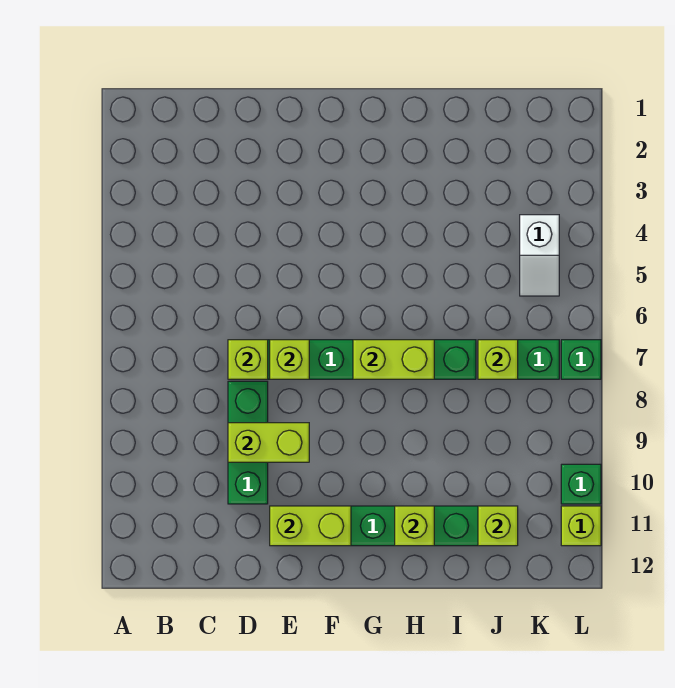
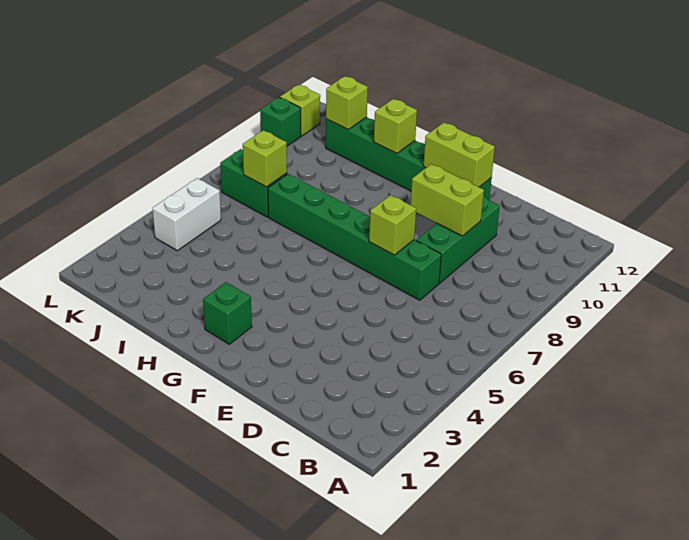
lime 1x1 brick [228,340,268,379] -> none
lime 1x2 brick [353,340,434,379] -> none
white 1x2 slope [520,215,559,296] -> white 1x2 brick [153,178,221,251]
green 1x1 brick [561,340,601,379] -> green 1x1 brick moved to [203,282,252,344]

